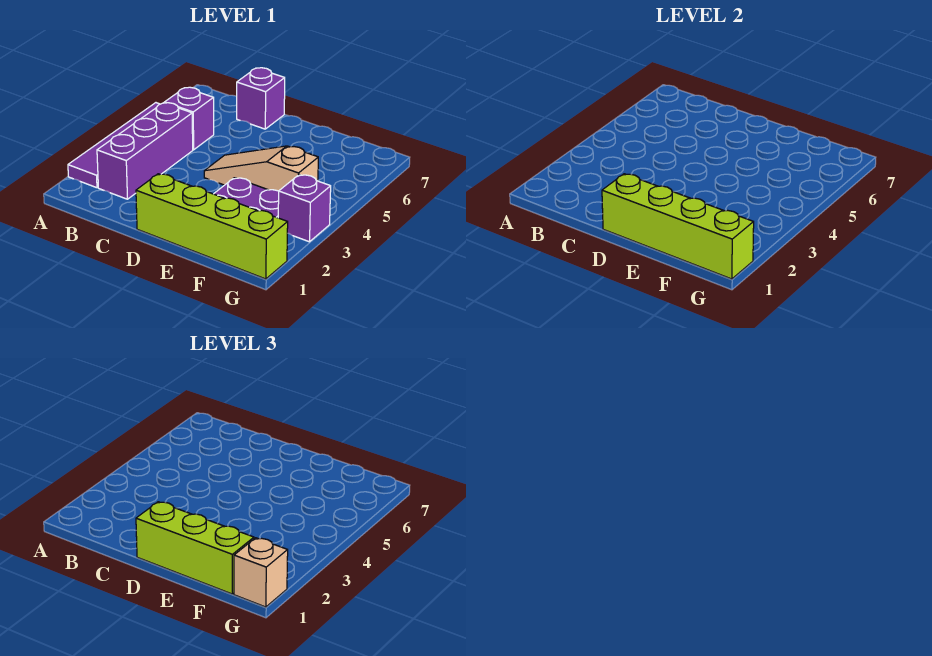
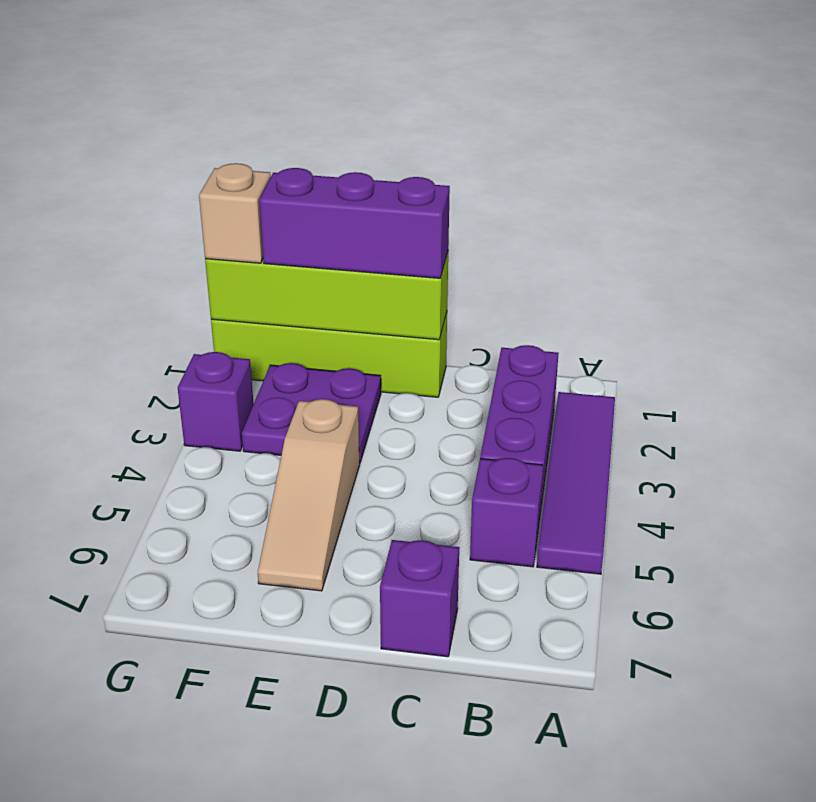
lime 1x3 brick [136,502,254,594] -> purple 1x3 brick [259,168,450,278]
tan 1x3 slope [204,146,318,191] -> tan 1x3 slope turned to [258,399,360,591]

